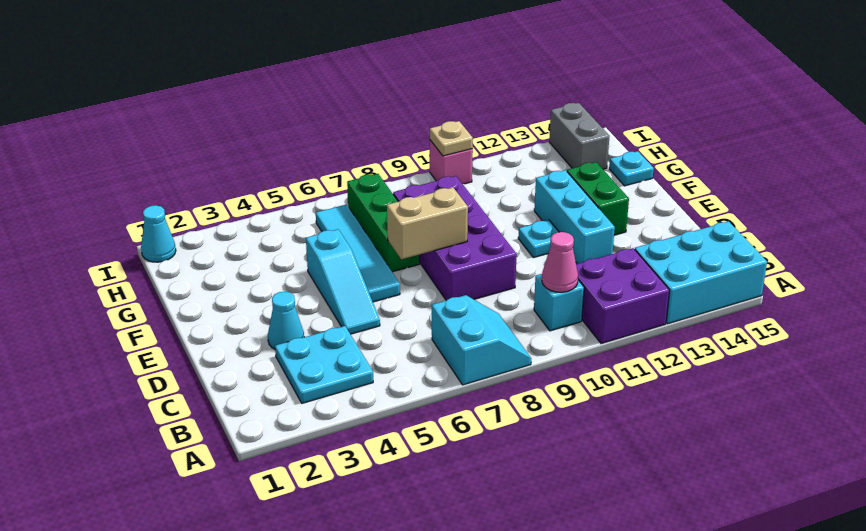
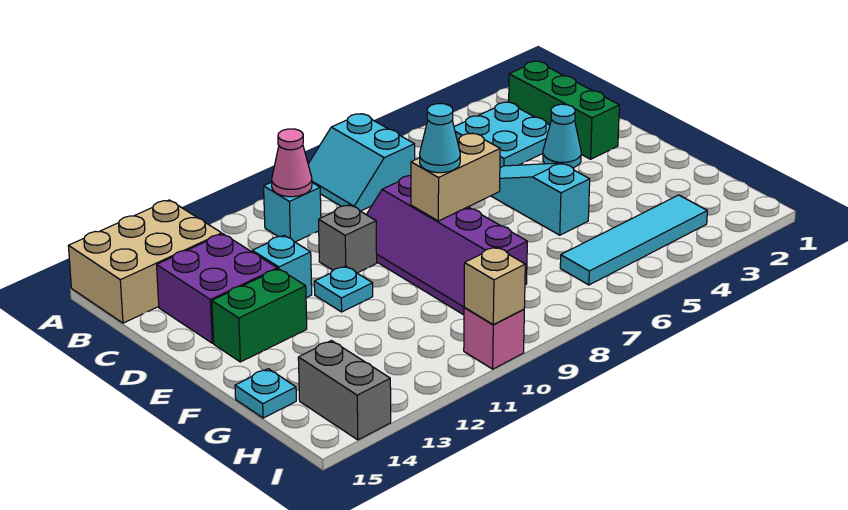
purple 2x2 brick [576,248,670,344] -> purple 2x2 brick moved to [157,234,277,343]
cyan 2x3 brick [635,221,767,324] -> tan 2x3 brick [68,200,222,323]
purple 2x4 brick [393,176,517,300] -> purple 2x4 slope [366,176,527,315]
none -> grey 1x1 brick [319,205,377,273]
cyan 1x3 brick [534,170,615,264] -> cyan 1x1 brick [252,236,312,298]
cyan 1x4 tile [316,205,400,302] -> cyan 1x4 tile turned to [560,195,707,285]
green 1x2 brick [567,162,629,235] -> green 1x2 brick turned to [212,269,307,362]
green 1x3 brick [347,174,419,272] -> green 1x3 brick moved to [509,61,619,159]
cyan 1x1 cone [141,205,176,262] -> cyan 1x1 cone moved to [420,104,460,173]
tan 1x1 plate [430,121,473,156] -> tan 1x1 brick [464,247,525,325]

